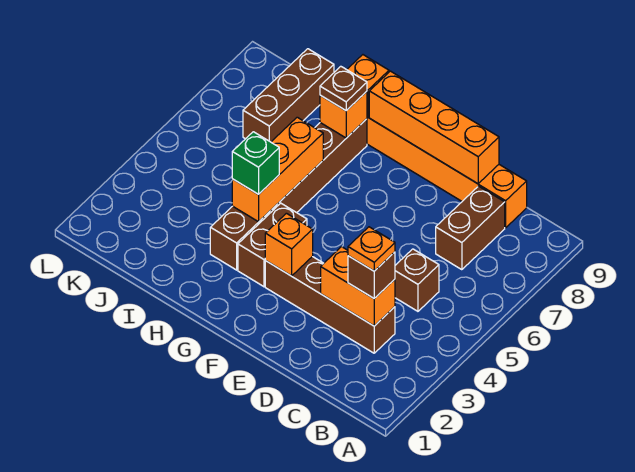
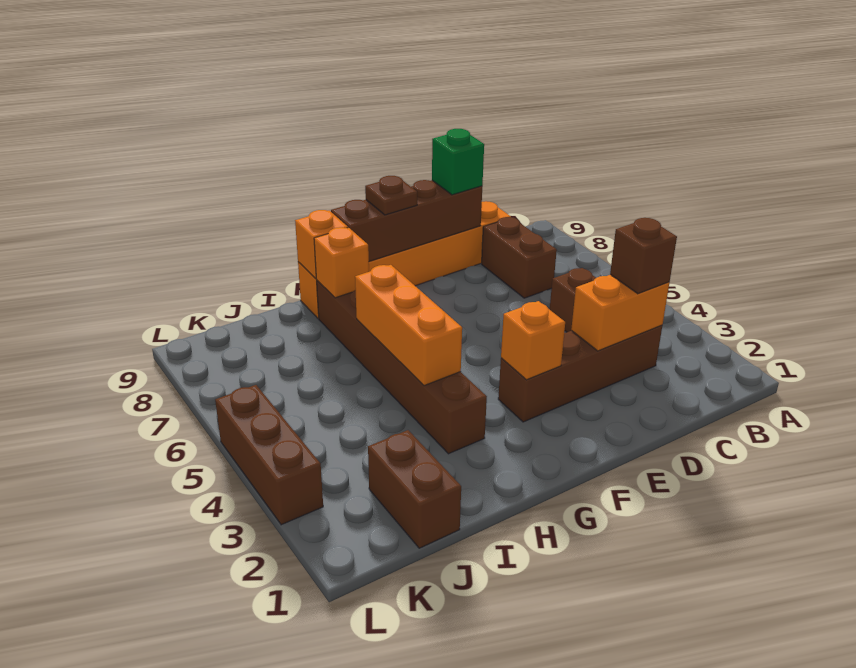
orange 1x1 plate [348,227,395,271] -> none
orange 1x4 brick [369,71,499,184] -> brown 1x4 brick [331,180,482,261]
brown 1x2 brick [238,203,307,287] -> brown 1x2 brick moved to [368,430,461,548]
green 1x1 brick [232,132,279,194] -> green 1x1 brick moved to [432,129,484,195]
brown 1x1 plate [320,66,367,111] -> brown 1x1 plate moved to [365,176,417,215]
brown 1x3 brick [243,49,334,142] -> brown 1x3 brick moved to [215,385,323,525]

